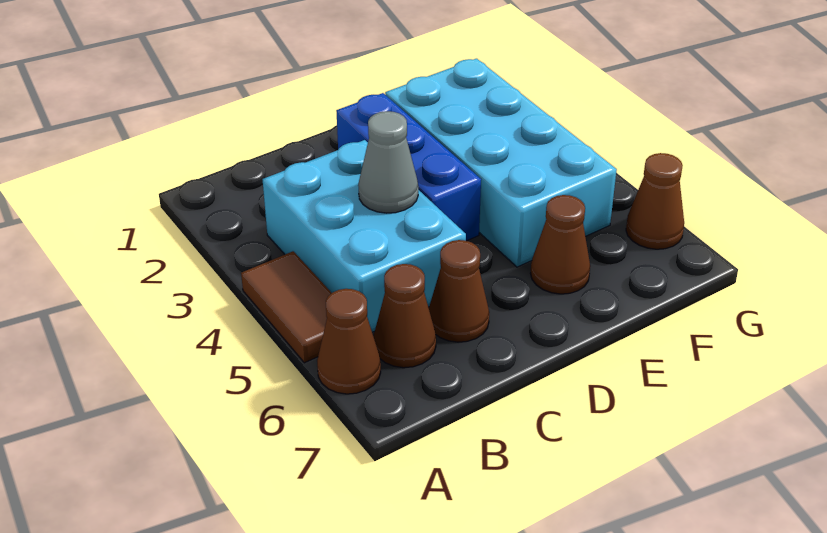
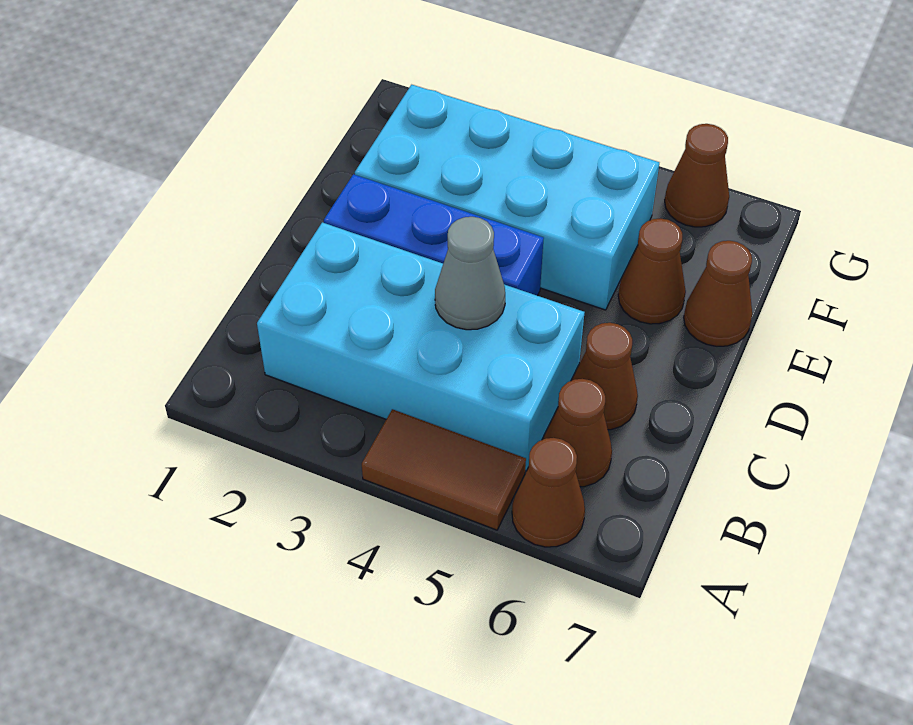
cyan 2x3 brick [263,140,466,332] -> cyan 2x4 brick [257,222,584,471]
none -> brown 1x1 cone [684,241,752,346]

